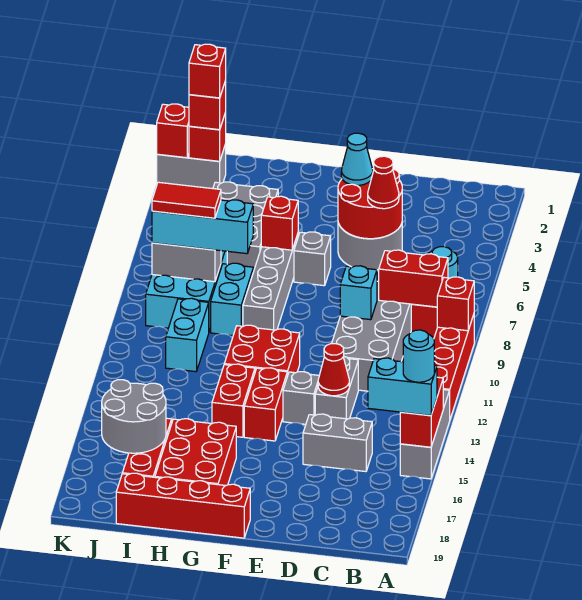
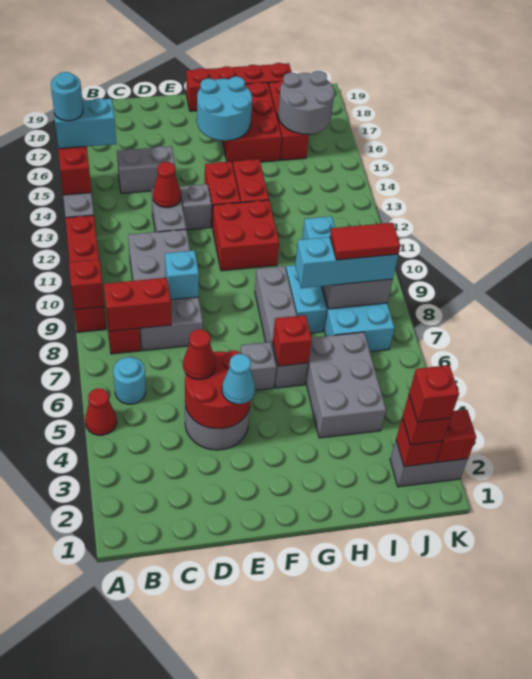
none -> red 1x1 cone [85,388,117,435]
none -> cyan 2x2 round brick [197,76,252,141]

